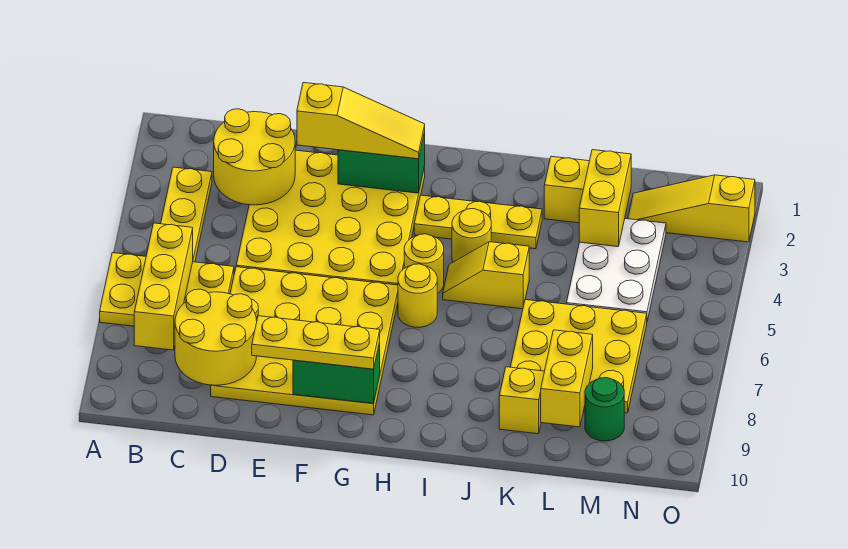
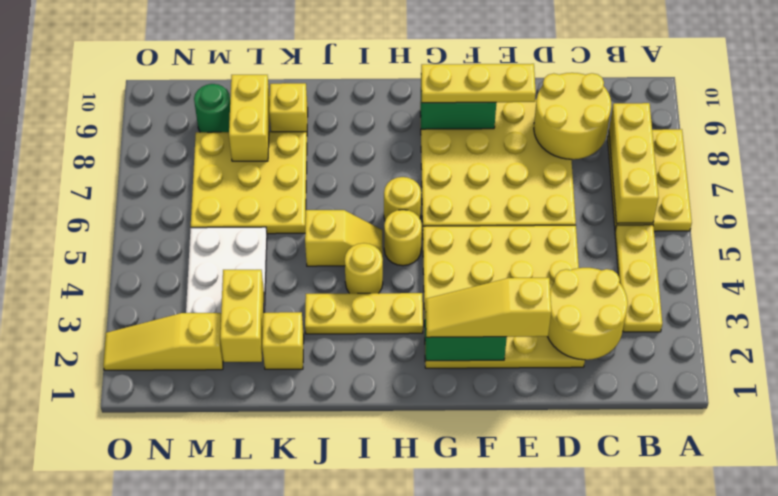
yellow 2x3 plate [100,253,234,326] -> yellow 2x3 plate turned to [608,129,692,231]
yellow 1x3 slope [628,175,755,242] -> yellow 1x3 slope turned to [103,313,223,370]

